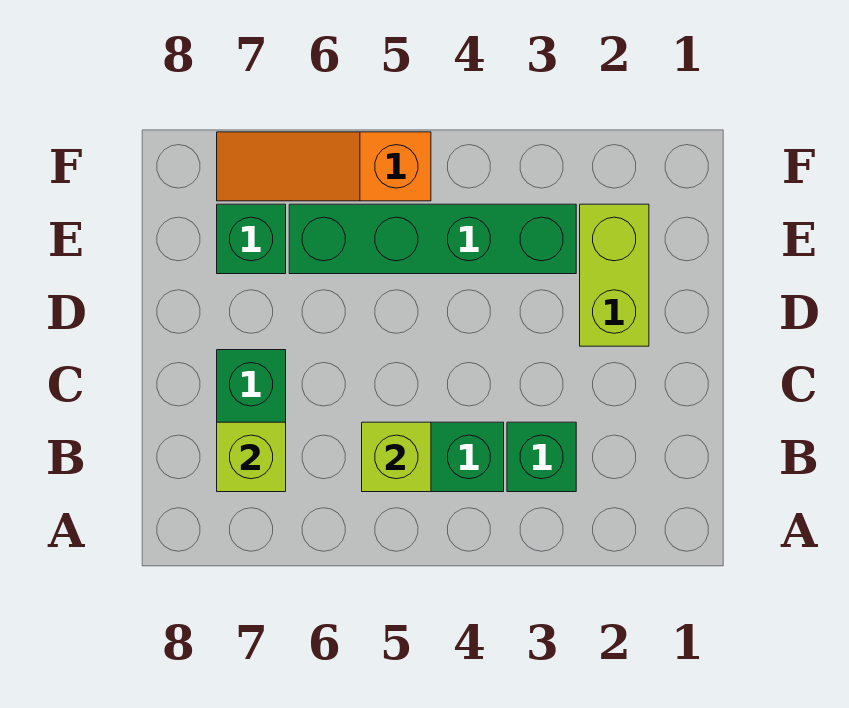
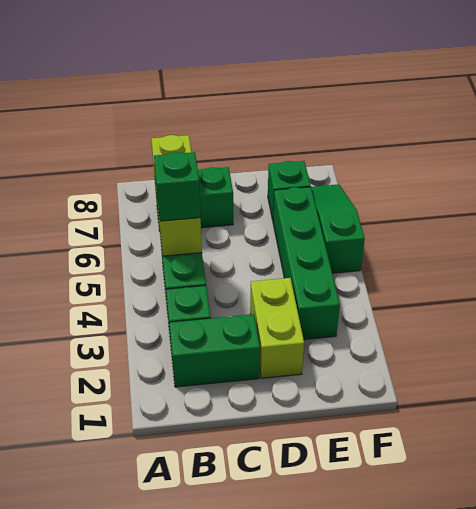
none -> green 1x2 brick [169,314,260,387]
none -> green 1x1 brick [154,152,201,221]
lime 1x2 brick [580,204,649,346] -> lime 1x2 brick turned to [250,278,304,378]
orange 1x3 slope [217,132,431,201] -> green 1x3 slope [311,184,365,273]

